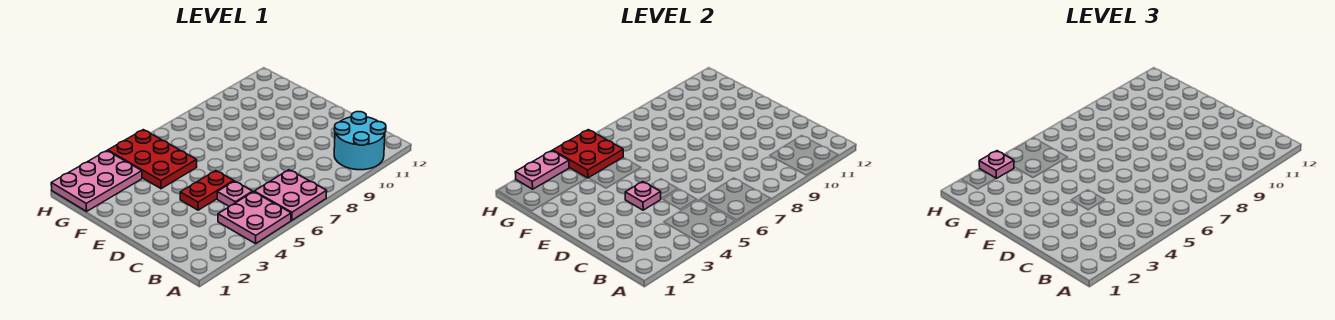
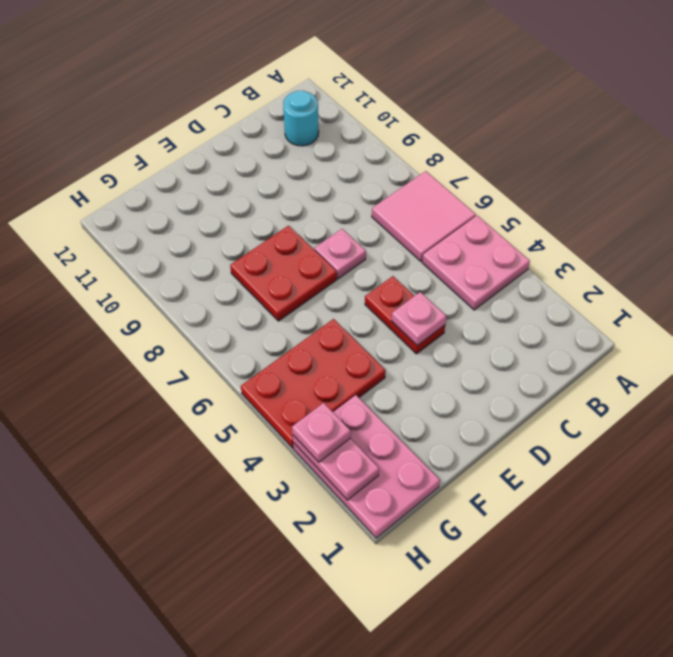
pink 2x2 plate [254,170,327,220] -> pink 2x2 tile [372,171,476,261]
cyan 2x2 round brick [334,112,386,170] -> cyan 1x1 round brick [283,91,319,146]
pink 1x1 plate [217,181,253,206] -> pink 1x1 plate moved to [314,229,366,279]
red 2x2 plate [553,130,623,178] -> red 2x2 plate moved to [230,226,337,321]

